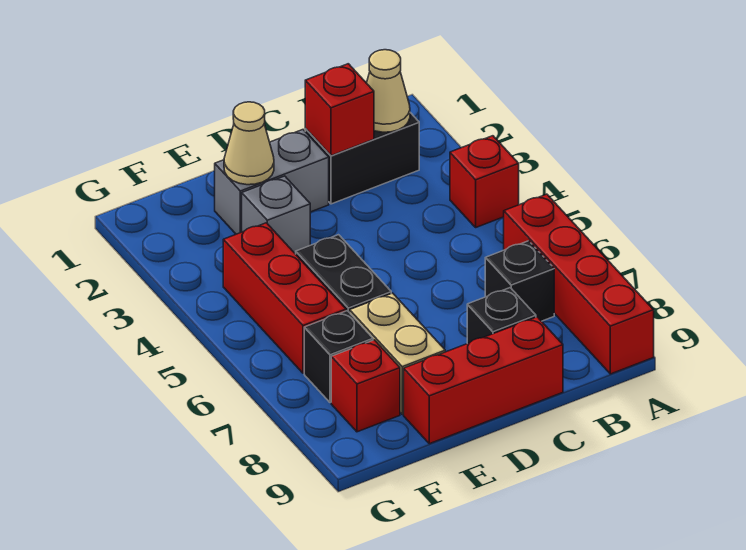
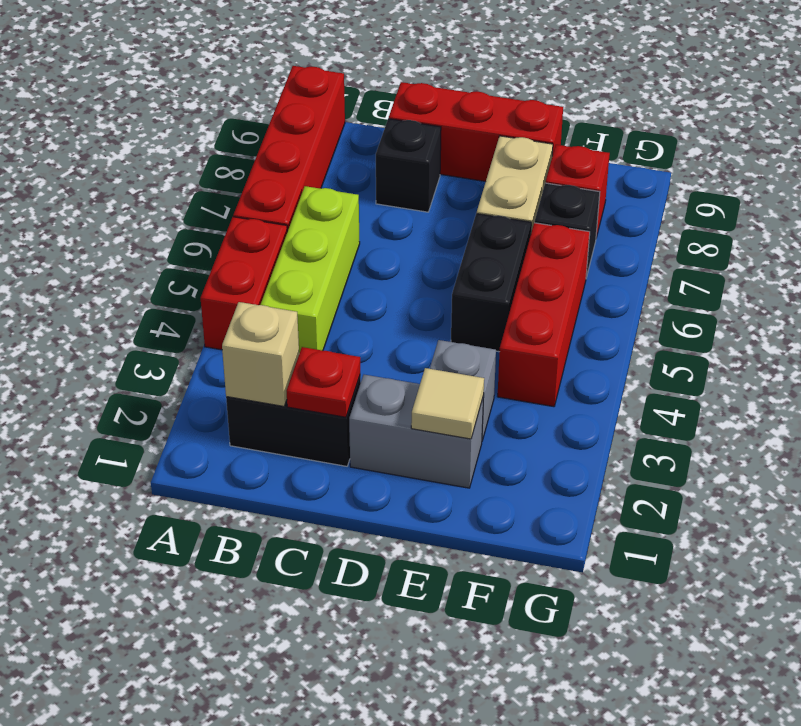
red 1x1 brick [450,136,519,227] -> red 1x2 brick [201,217,287,350]
tan 1x1 cone [367,50,410,132] -> tan 1x1 brick [222,302,299,406]
none -> lime 1x3 brick [261,186,360,353]
black 1x1 brick [485,241,554,321] -> none
red 1x1 brick [305,64,374,156] -> red 1x1 plate [287,347,360,417]
tan 1x1 cone [224,102,274,185] -> tan 1x1 tile [411,368,484,439]

